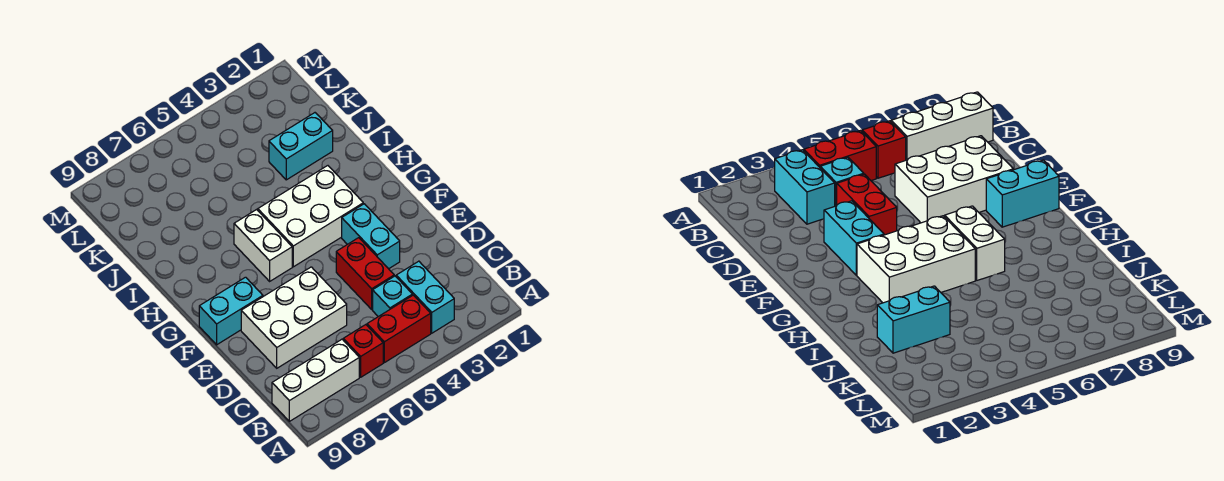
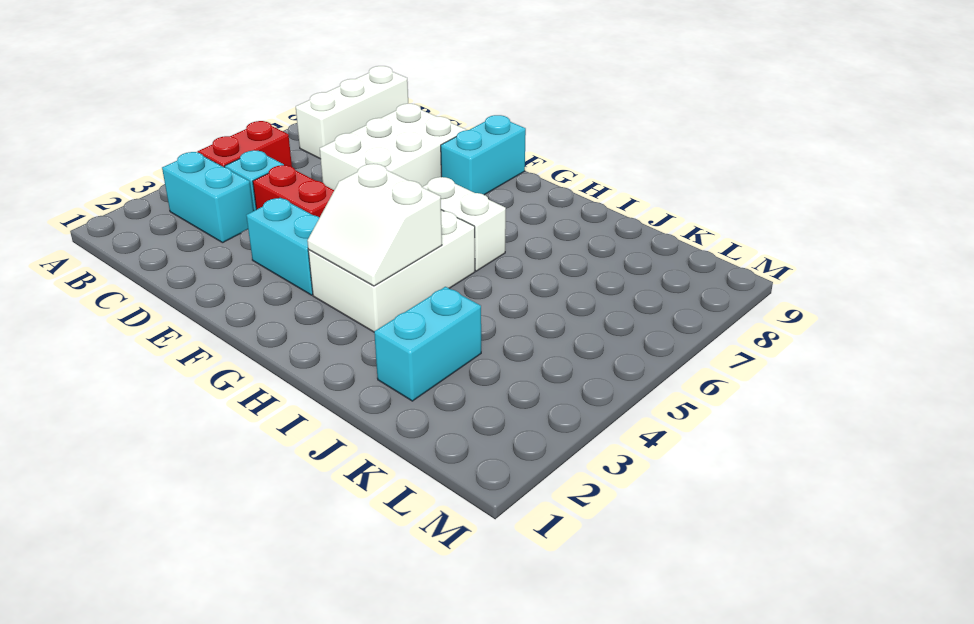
red 1x1 brick [343,325,383,377] -> none
none -> white 2x2 slope [307,164,442,286]

